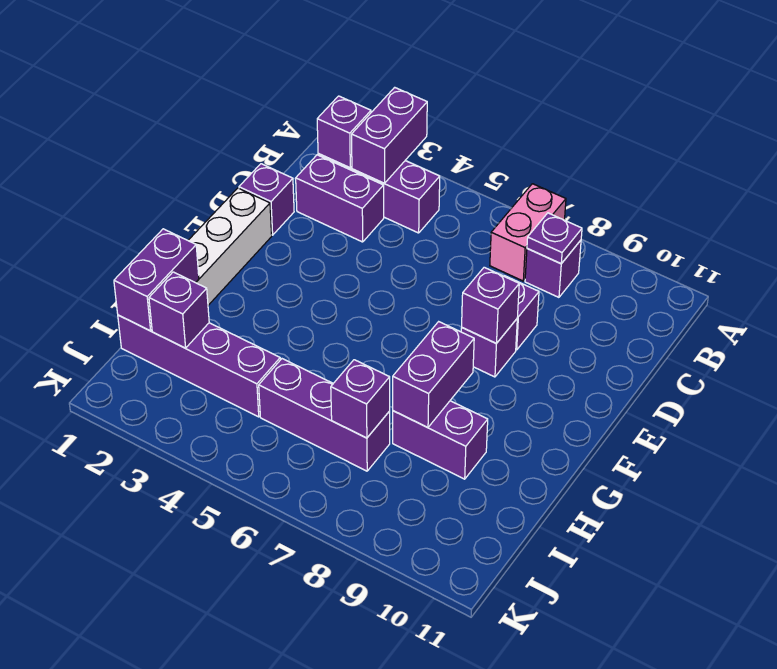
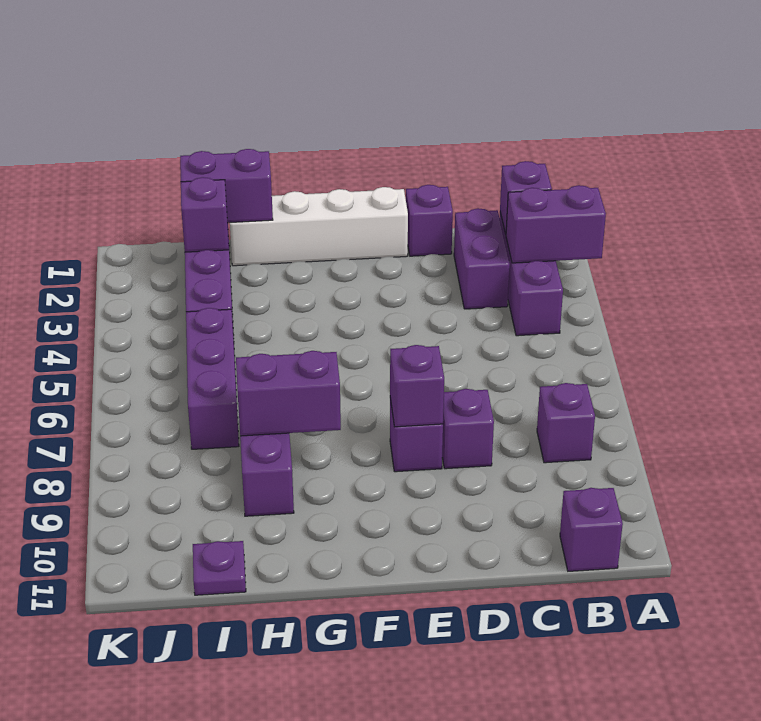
pink 1x2 brick [490,184,566,281] -> none
purple 1x1 plate [527,213,582,264] -> purple 1x1 plate moved to [193,541,246,595]
purple 1x1 brick [331,360,390,438] -> purple 1x1 brick moved to [560,488,623,571]

